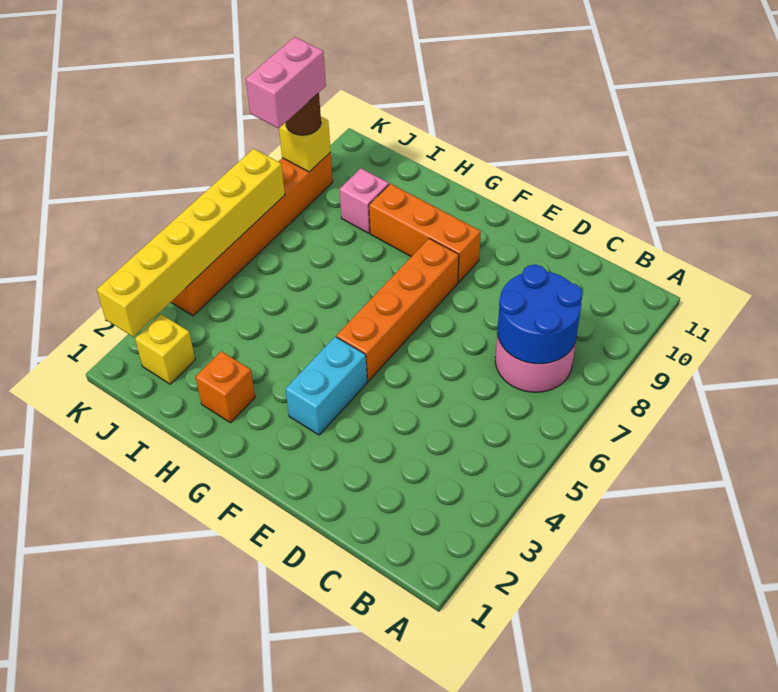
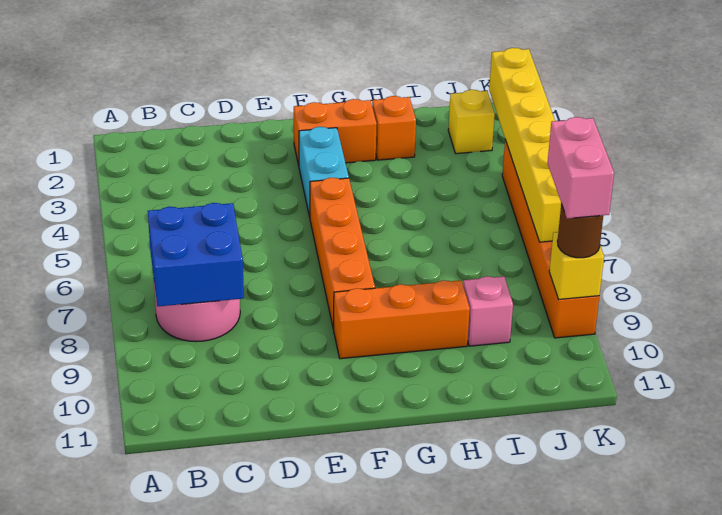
blue 2x2 round brick [497,265,583,364] -> blue 2x2 brick [148,203,244,306]
none -> orange 1x2 brick [294,99,377,165]

